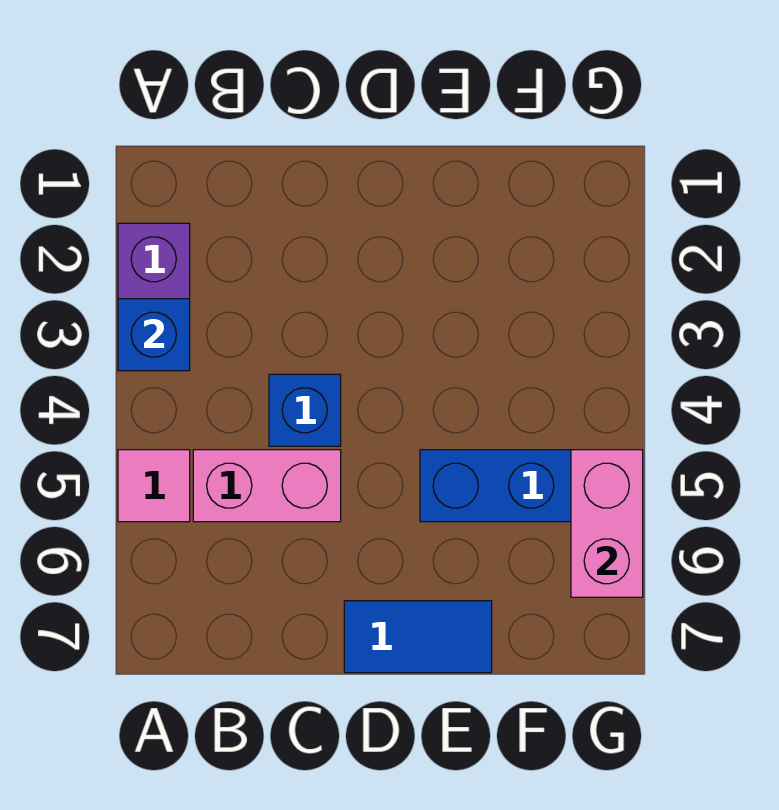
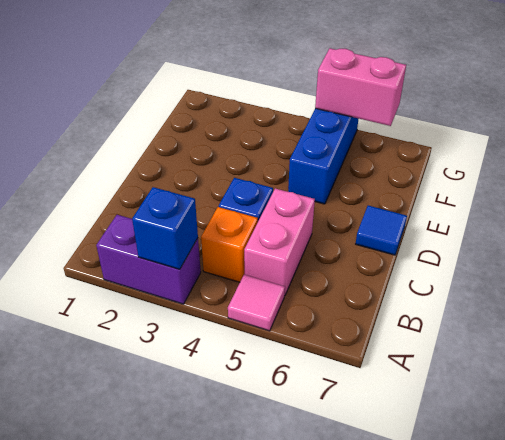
none -> orange 1x1 brick [201,207,258,282]
blue 1x2 tile [344,601,492,673] -> blue 1x1 tile [356,206,407,255]

